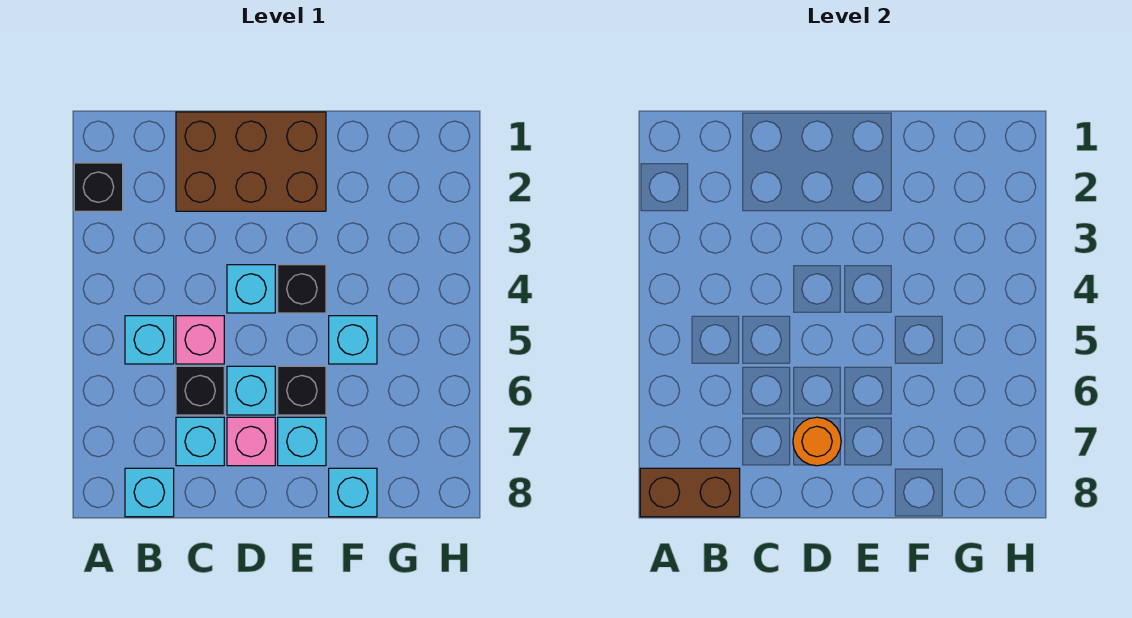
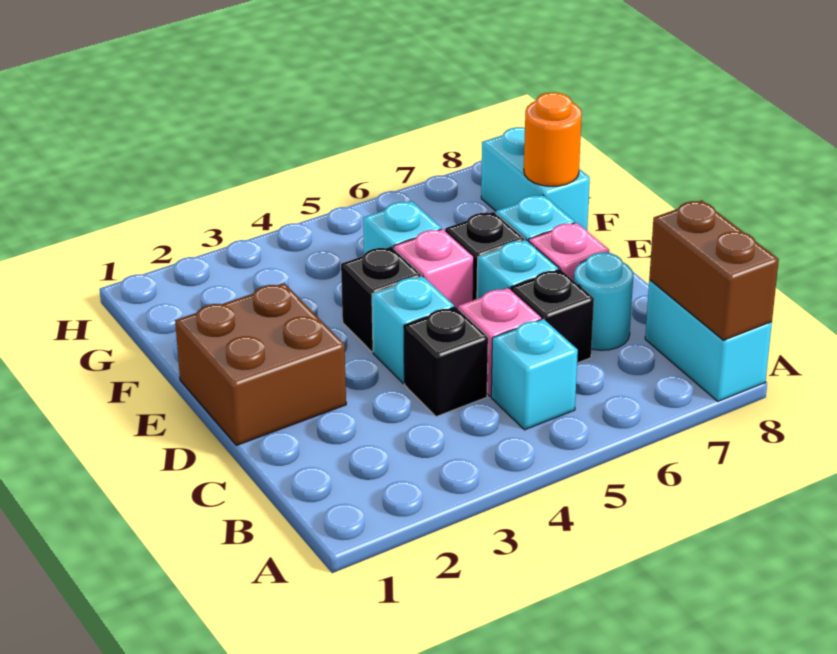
black 1x1 brick [74,163,123,211] -> black 1x1 brick moved to [404,307,488,417]
cyan 1x1 brick [125,468,174,517] -> cyan 1x2 brick [645,280,772,401]
brown 2x3 brick [176,112,326,211] -> brown 2x2 brick [175,283,346,445]
cyan 1x1 brick [176,417,224,466] -> cyan 1x1 round brick [574,253,633,350]
orange 1x1 round brick [793,417,841,466] -> orange 1x1 round brick moved to [524,92,582,186]
none -> pink 1x1 brick [394,229,474,308]
cyan 1x1 brick [329,468,377,517] -> cyan 1x2 brick [481,127,590,231]

